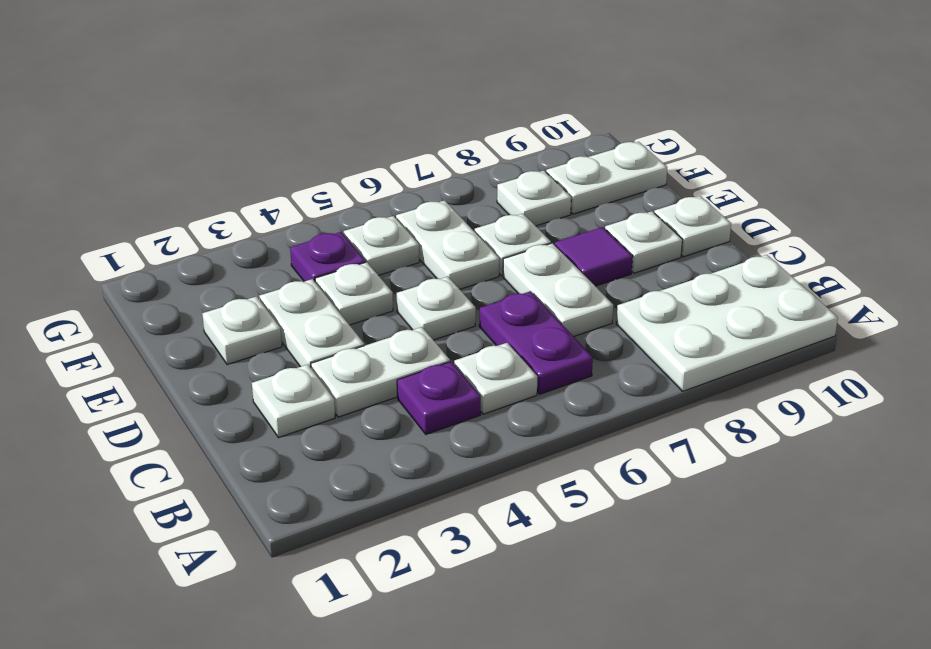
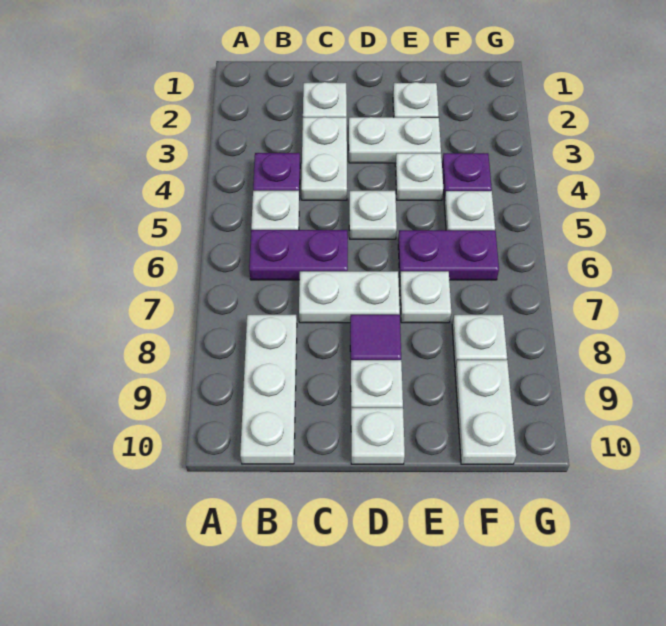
white 2x3 plate [616,255,838,391] -> white 1x3 plate [240,315,297,464]
white 1x2 plate [396,200,499,289] -> purple 1x2 plate [398,230,499,280]

